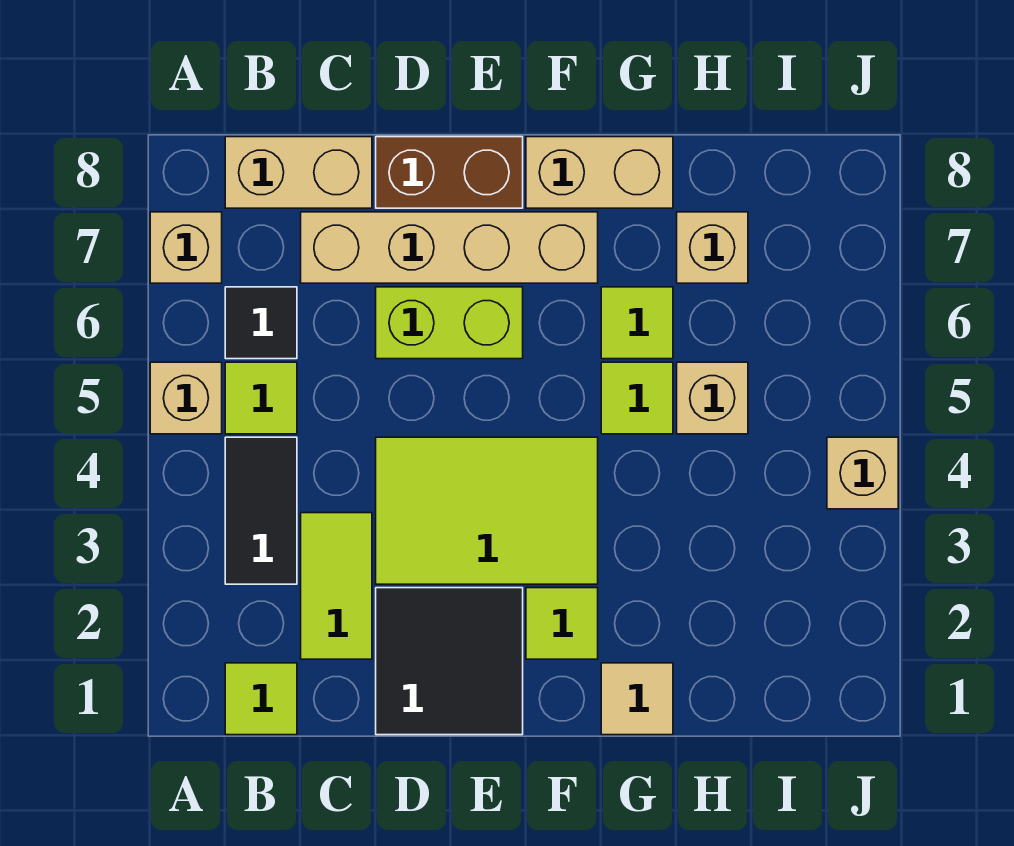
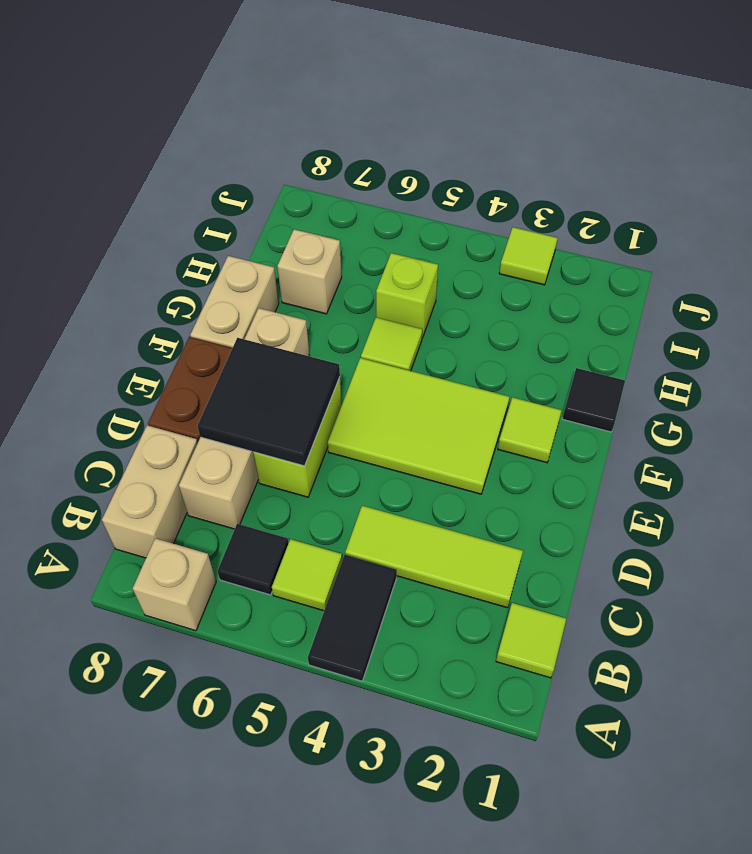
tan 1x1 brick [150,362,222,434] -> none
black 1x2 tile [225,437,297,584] -> black 1x2 tile turned to [308,555,397,681]
lime 1x2 tile [301,513,372,659] -> lime 1x3 tile [345,506,523,608]
black 2x2 tile [376,588,523,735] -> black 2x2 tile moved to [197,338,340,466]
lime 2x3 tile [376,437,598,584] -> lime 2x3 tile turned to [328,358,509,494]
tan 1x1 tile [601,663,673,735] -> black 1x1 tile [562,368,625,432]
lime 1x1 tile [601,287,673,359] -> lime 1x1 tile moved to [499,227,558,285]
tan 1x1 brick [677,362,748,434] -> lime 1x1 brick [376,253,438,338]
tan 1x1 brick [827,437,898,509] -> none

